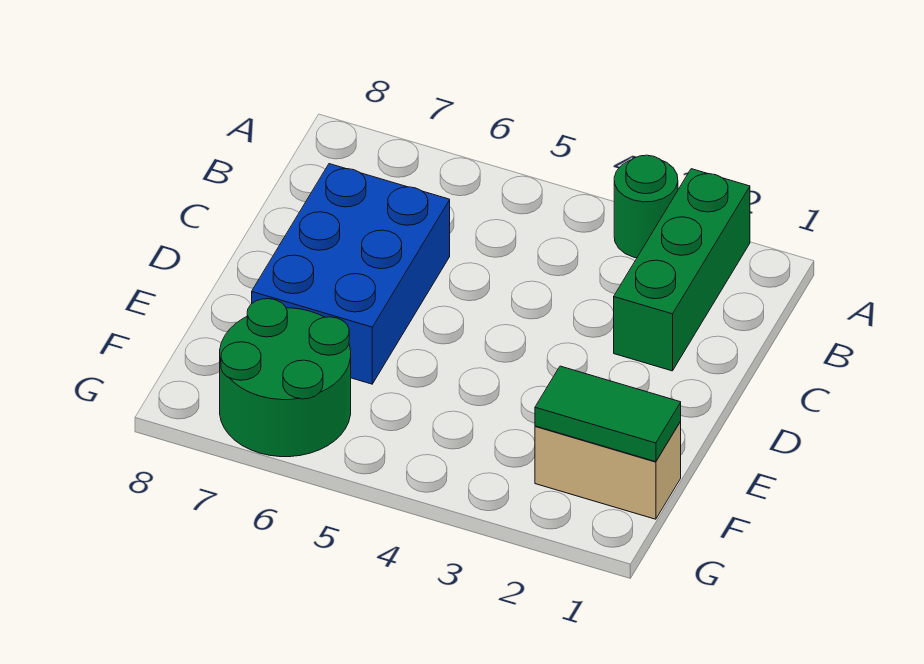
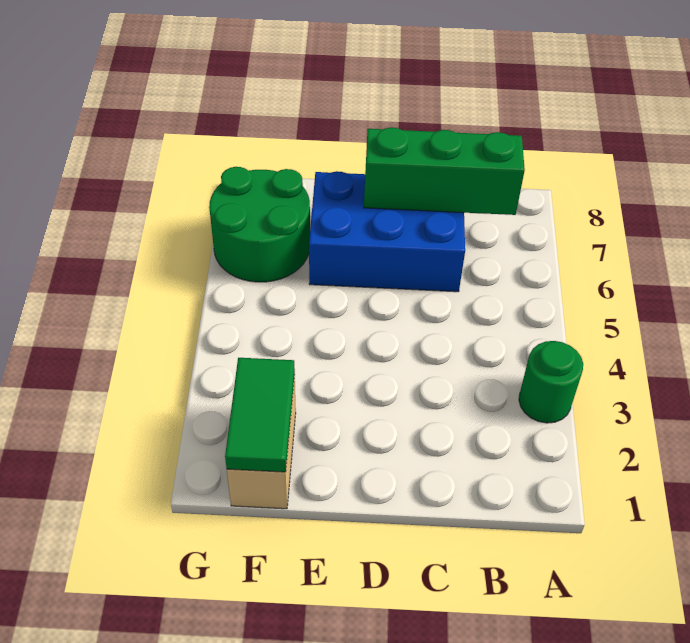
green 1x3 brick [614,169,750,371] -> green 1x3 brick moved to [364,128,525,215]

